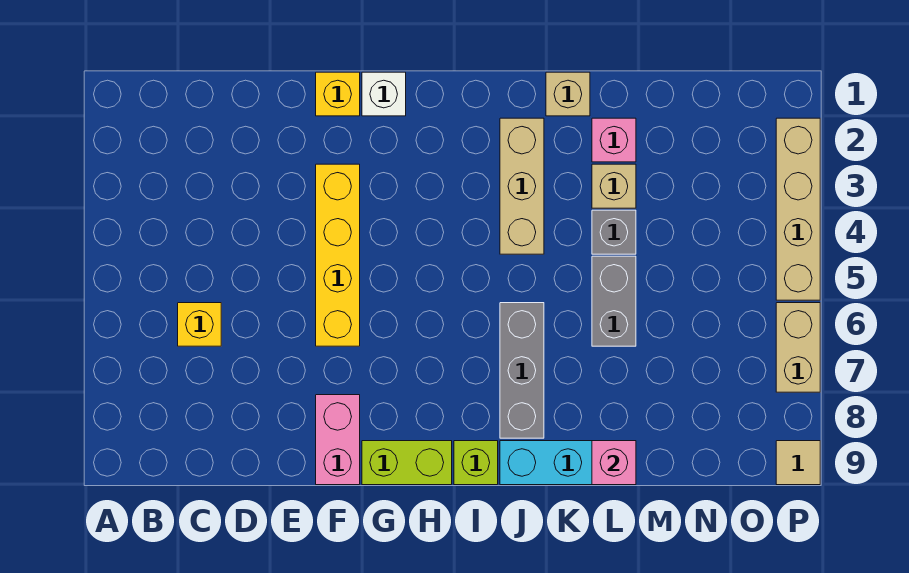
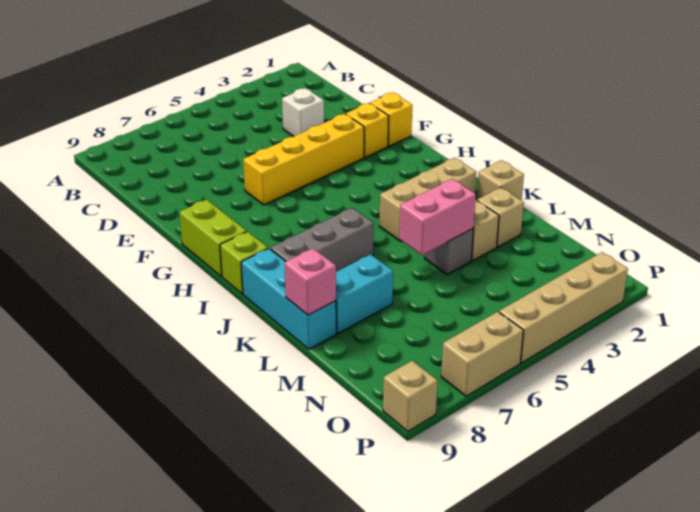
yellow 1x1 brick [178,303,221,346] -> yellow 1x1 brick moved to [346,103,389,157]
pink 1x2 brick [316,395,360,485] -> pink 1x2 brick moved to [399,179,476,255]
white 1x1 brick [362,72,406,116] -> white 1x1 brick moved to [282,88,324,136]
pink 1x1 brick [592,118,636,162] -> tan 1x1 brick [477,187,524,247]
grey 1x2 brick [592,256,636,346] -> none
none -> cyan 1x2 brick [336,254,393,333]
tan 1x1 tile [776,441,820,485] -> tan 1x1 brick [383,361,438,431]

